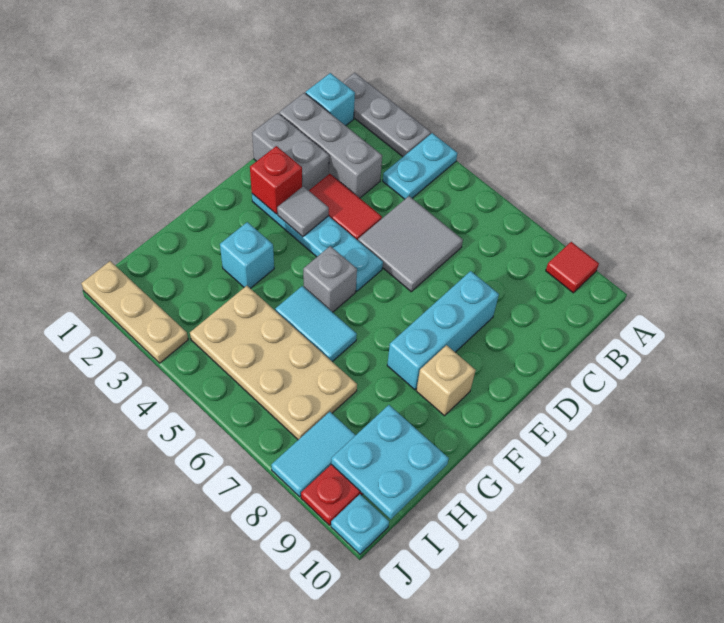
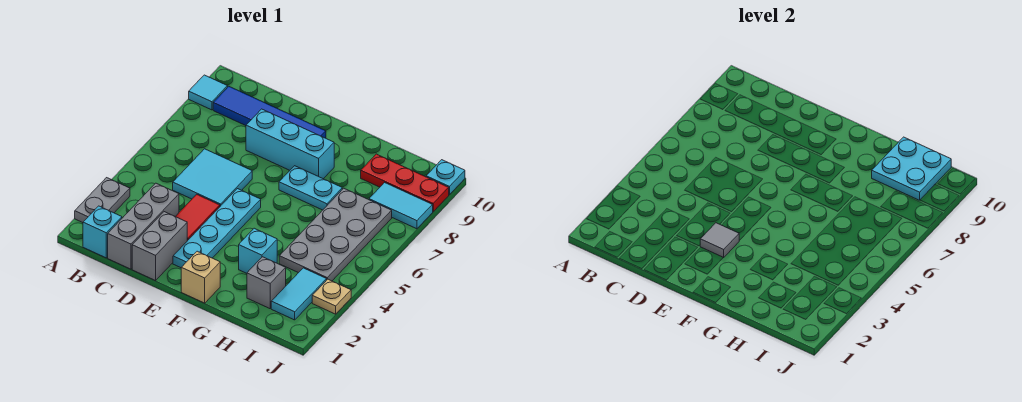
grey 1x3 plate [343,73,431,157] -> grey 1x2 plate [75,178,130,223]
cyan 1x2 plate [383,133,457,199] -> cyan 1x2 plate moved to [279,166,342,210]
red 1x1 tile [546,242,599,293] -> cyan 1x1 tile [189,75,228,110]
none -> blue 1x4 tile [213,86,326,138]
grey 2x2 tile [358,196,463,292] -> cyan 2x2 tile [173,149,252,206]
red 1x1 brick [250,146,302,214] -> none
grey 1x1 brick [303,246,357,312] -> grey 1x1 brick moved to [247,257,286,309]
tan 1x1 brick [416,345,476,416] -> tan 1x1 brick moved to [181,251,220,303]
cyan 1x2 tile [275,286,357,362] -> cyan 1x2 tile moved to [271,268,327,320]
tan 2x4 plate [190,286,357,440] -> grey 2x4 plate [279,188,392,281]
tan 1x3 plate [81,261,188,363] -> tan 1x1 plate [312,279,351,314]

